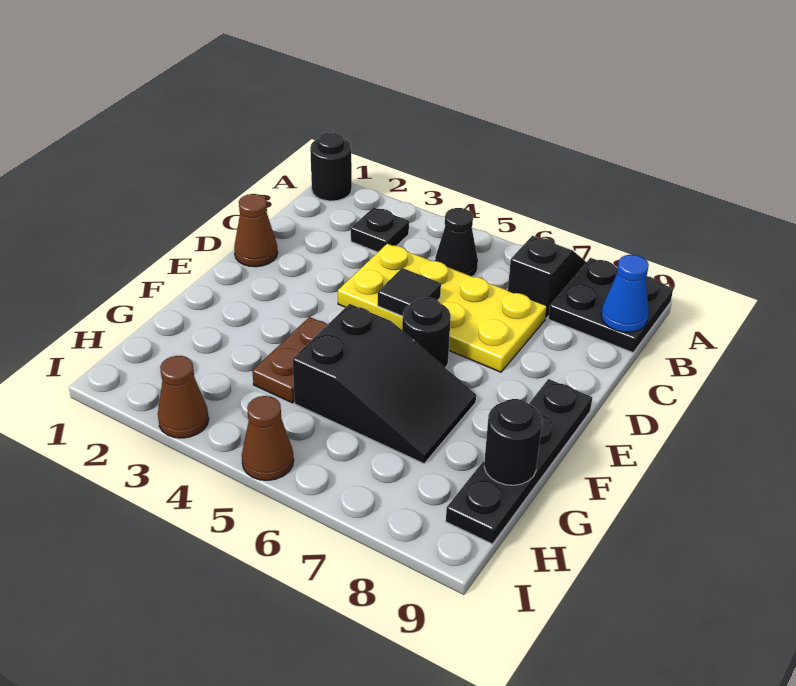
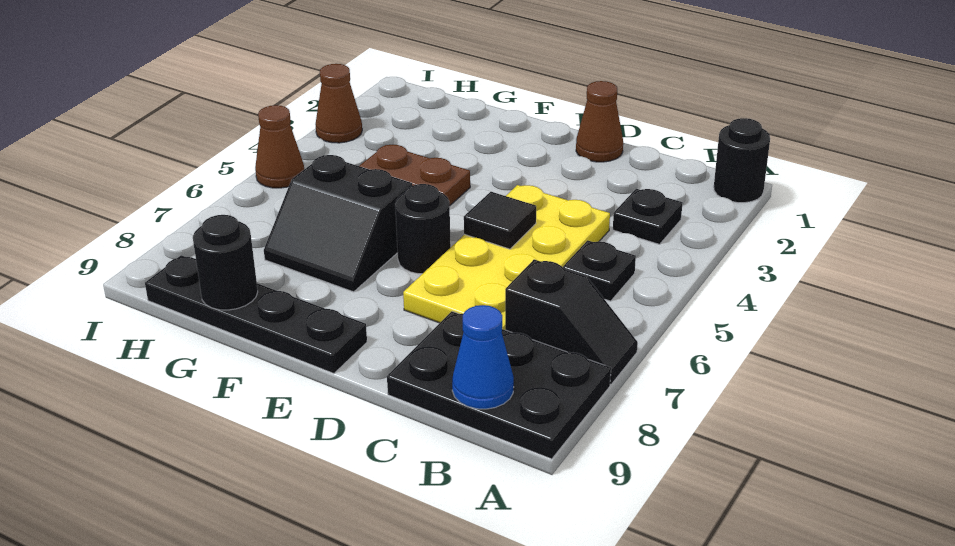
black 2x2 plate [548,258,673,353] -> black 2x3 plate [387,311,611,459]
black 1x1 cone [435,208,478,277] -> black 1x1 plate [563,240,636,301]
black 2x3 slope [292,304,476,464] -> black 2x2 slope [264,155,412,292]

